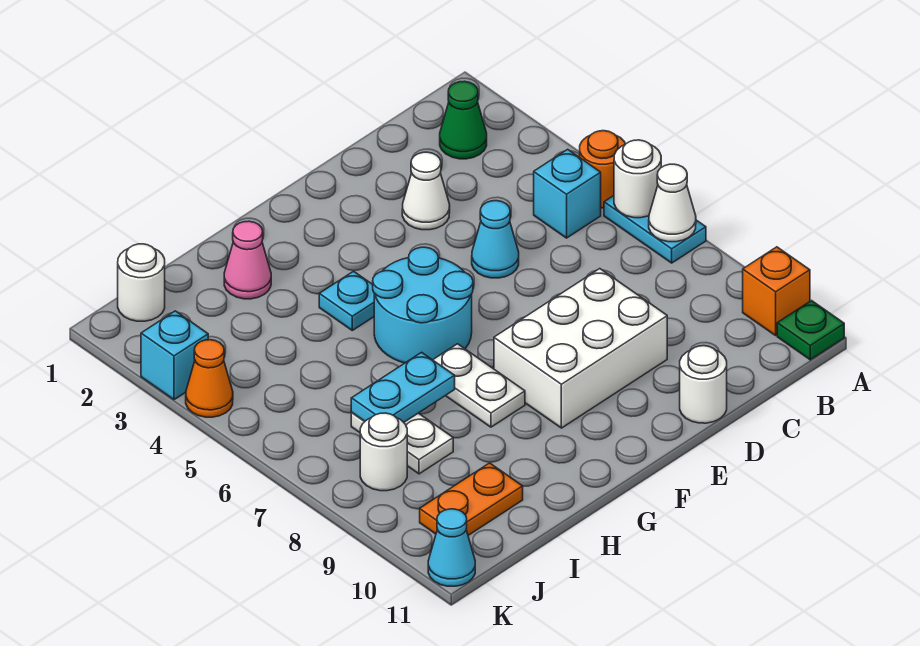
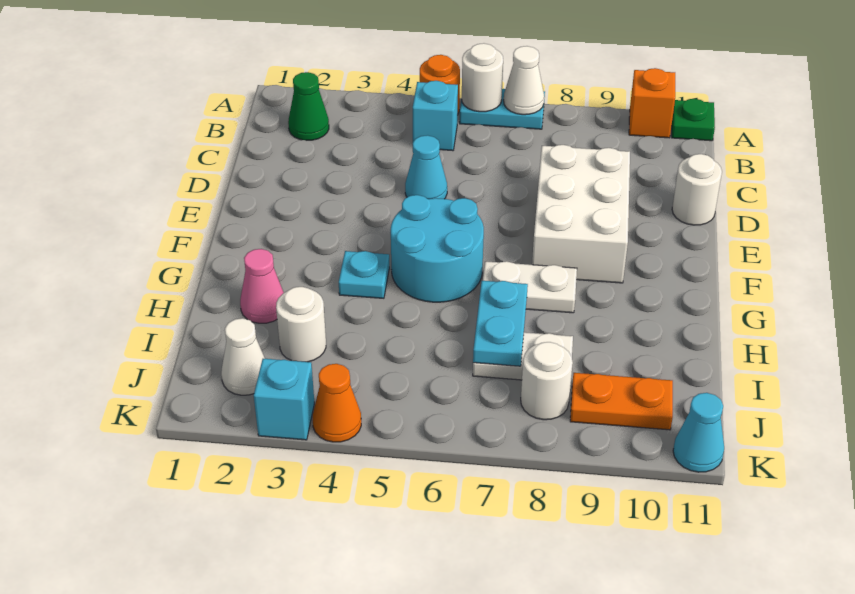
white 1x1 cone [402,152,450,230] -> white 1x1 cone moved to [221,318,265,395]
orange 1x2 plate [420,463,523,535] -> orange 1x2 plate turned to [570,373,673,430]
white 1x1 round brick [118,244,165,321] -> white 1x1 round brick moved to [276,287,326,362]

